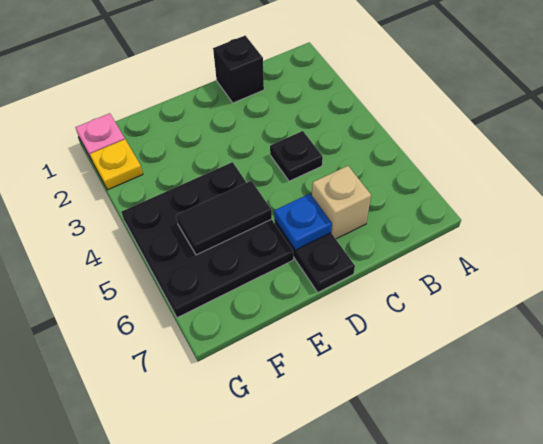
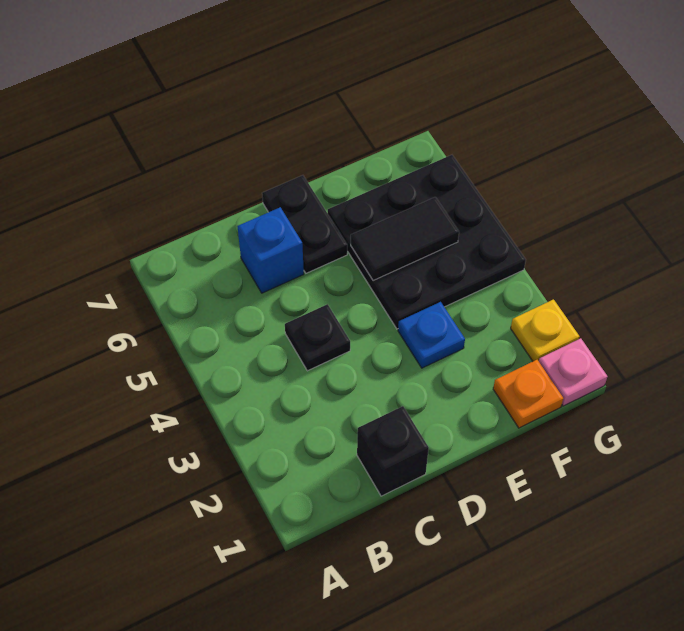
tan 1x1 brick [312,166,371,239] -> blue 1x1 brick [238,207,304,293]
blue 1x1 plate [274,194,332,250] -> blue 1x1 plate moved to [398,302,465,368]
none -> orange 1x1 plate [493,360,563,428]

